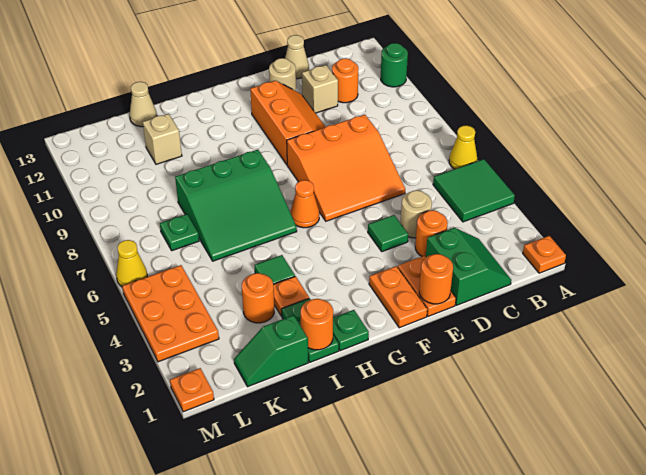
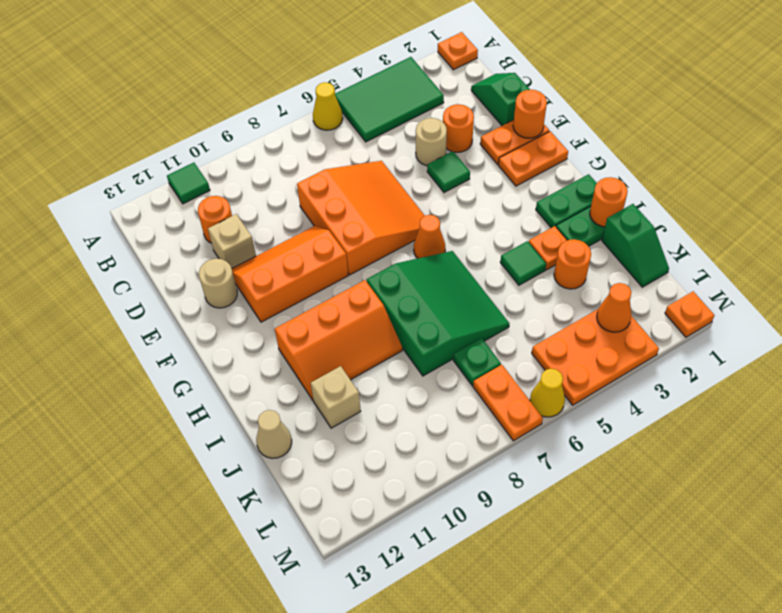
green 2x2 tile [433,159,515,222] -> green 2x3 tile [335,57,444,142]
green 1x1 round brick [381,43,408,87] -> green 1x1 tile [167,163,210,204]
green 2x2 slope [426,228,511,305] -> green 1x2 slope [471,73,530,126]
tan 1x1 cone [285,35,309,79] -> none
green 1x1 plate [333,310,369,351] -> green 1x2 plate [536,174,597,228]
none -> orange 2x3 slope [275,280,402,400]
none -> orange 1x1 cone [597,283,631,332]
none -> orange 1x2 plate [473,365,543,441]

